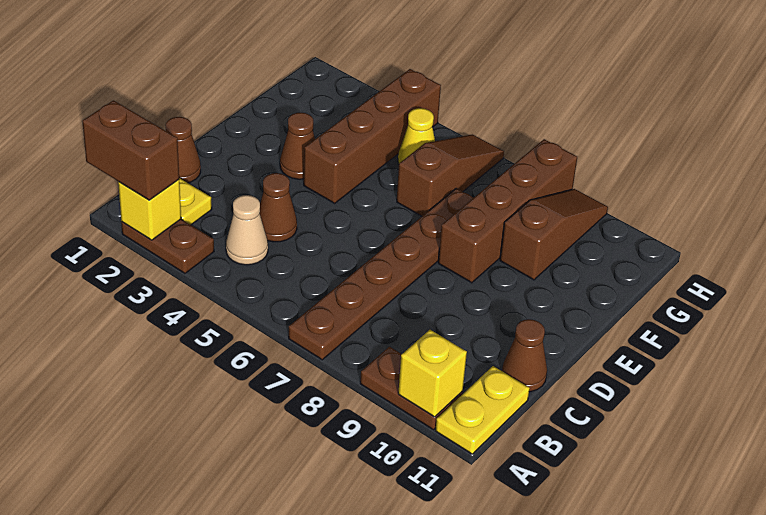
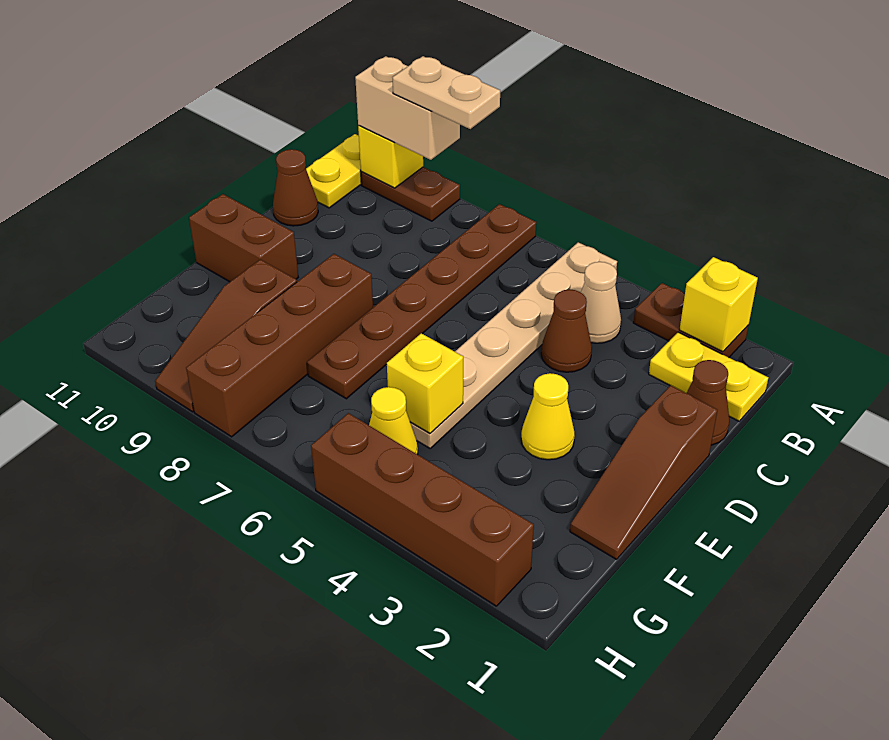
brown 1x2 brick [82,100,179,200] -> brown 1x2 brick moved to [189,194,298,282]
none -> tan 1x6 plate [410,242,617,448]
none -> tan 1x2 plate [392,56,500,129]
none -> tan 1x2 brick [355,56,460,160]
brown 1x1 cone [280,113,315,179] -> yellow 1x1 cone [521,373,575,460]
brown 1x4 brick [304,69,441,203] -> brown 1x4 brick turned to [311,413,534,606]
none -> yellow 1x1 brick [387,333,463,433]
brown 1x3 slope [397,134,504,216] -> brown 1x3 slope moved to [570,385,717,559]

